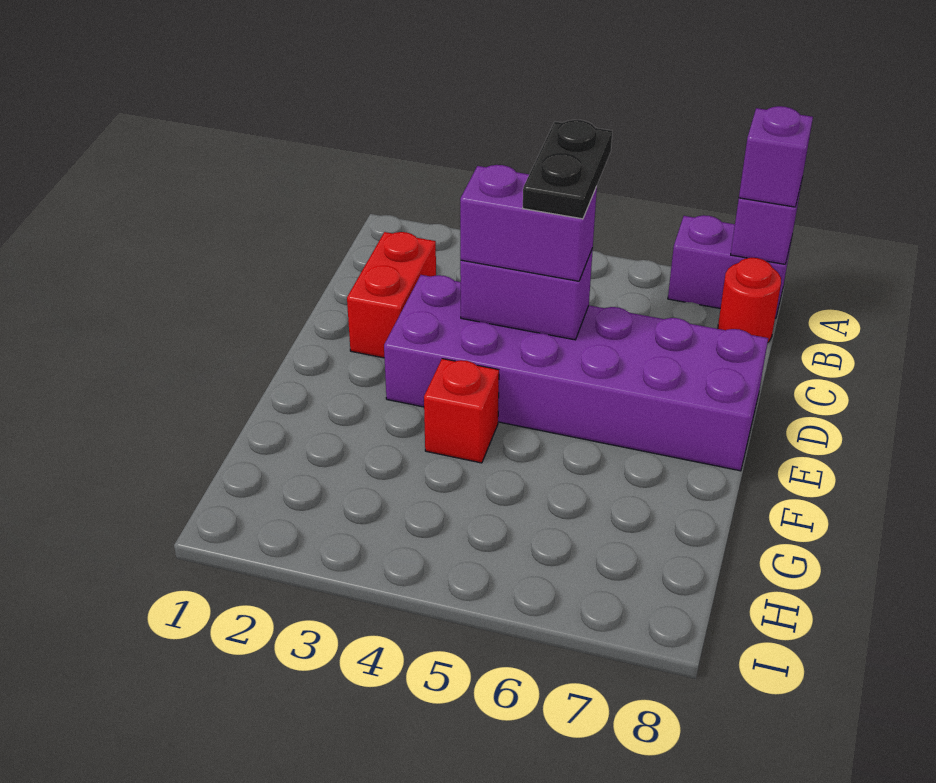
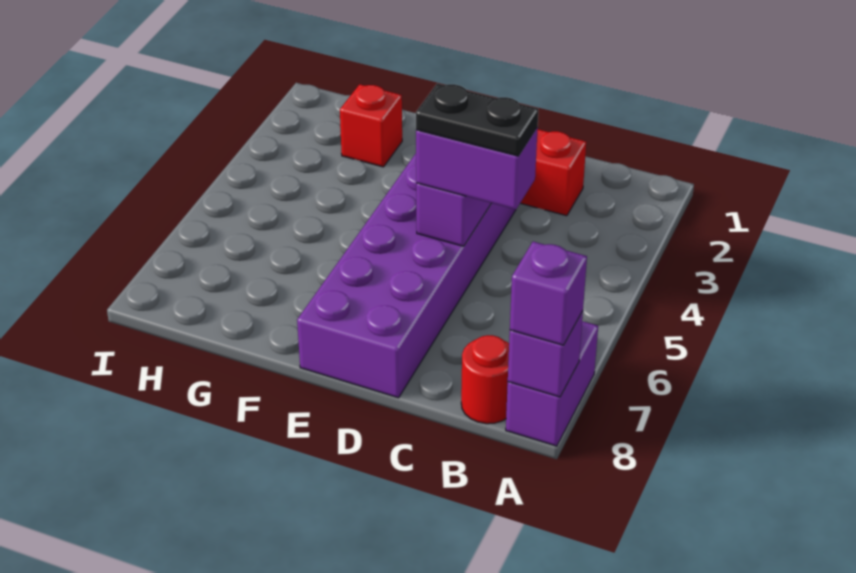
purple 1x2 brick [460,165,597,281] -> purple 1x2 brick turned to [416,127,538,209]
red 1x1 brick [424,359,499,463] -> red 1x1 brick moved to [340,84,402,167]

